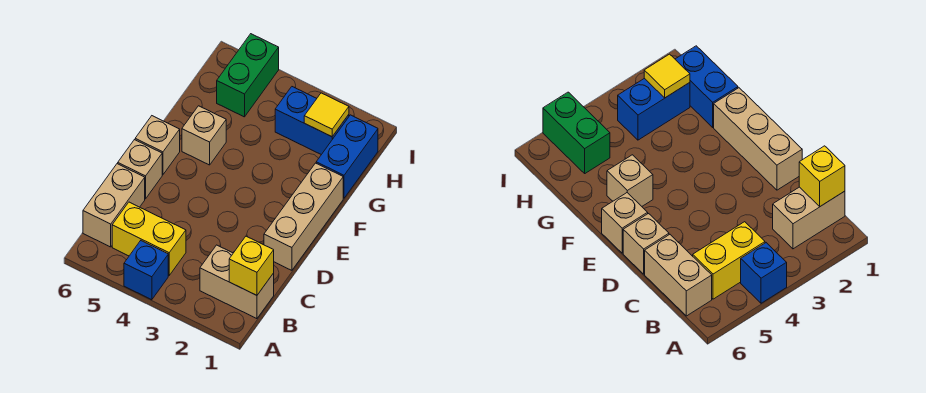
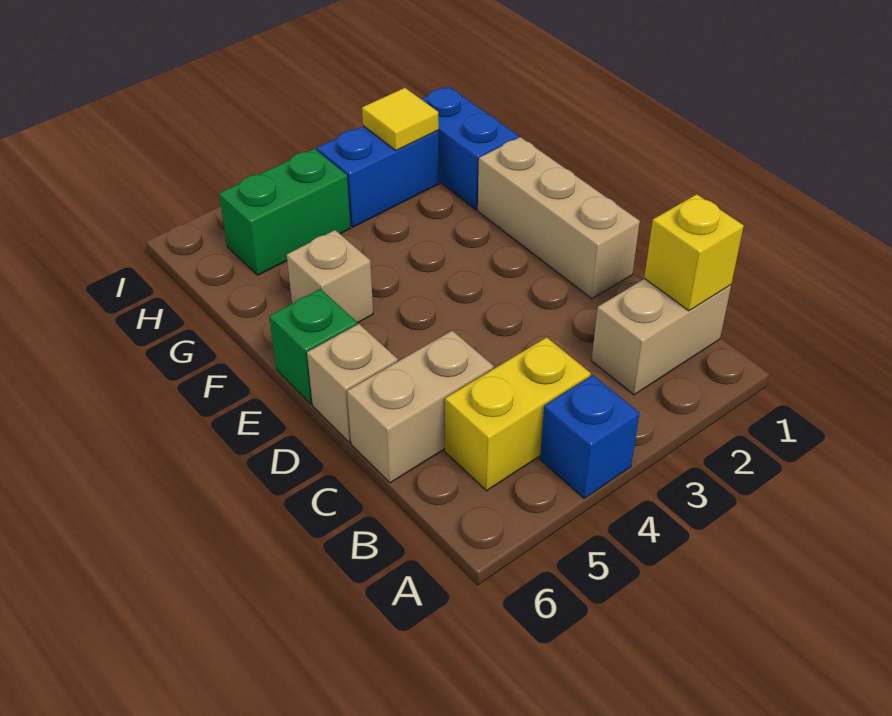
tan 1x2 brick [83,164,145,247] -> tan 1x2 brick turned to [347,331,494,483]
tan 1x1 brick [135,116,180,175] -> green 1x1 brick [269,289,357,404]
green 1x2 brick [217,34,279,117] -> green 1x2 brick turned to [219,149,350,275]

